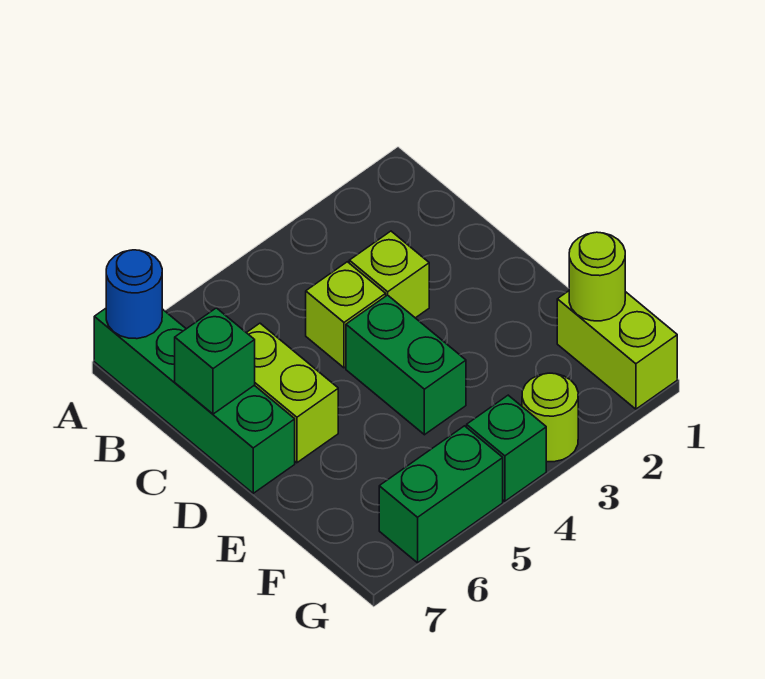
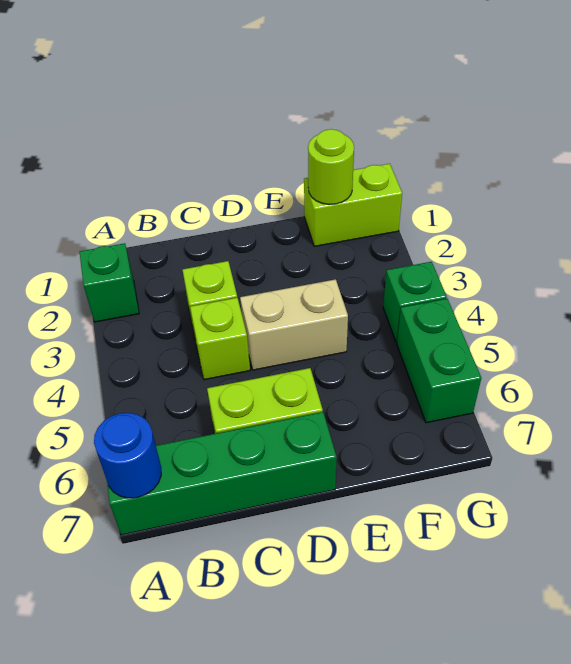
green 1x1 brick [175,308,255,414] -> green 1x1 brick moved to [80,243,139,322]
green 1x2 brick [346,295,466,435] -> tan 1x2 brick [240,279,348,370]
lime 1x1 round brick [522,373,578,462] -> none

